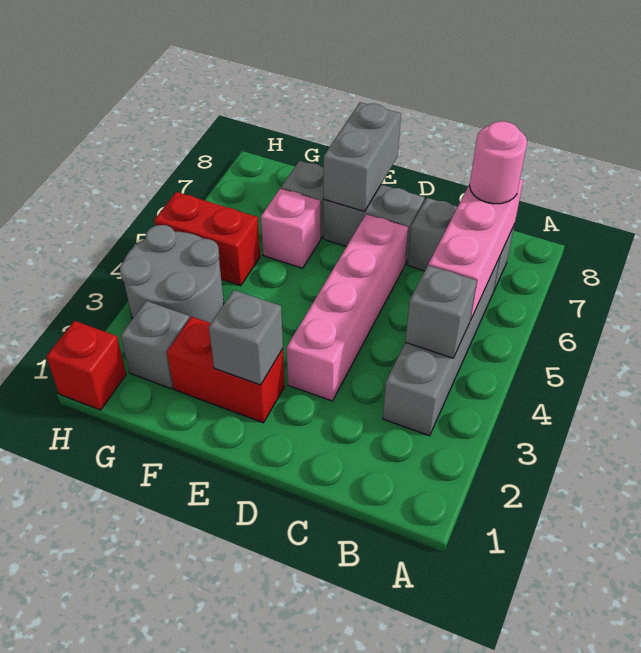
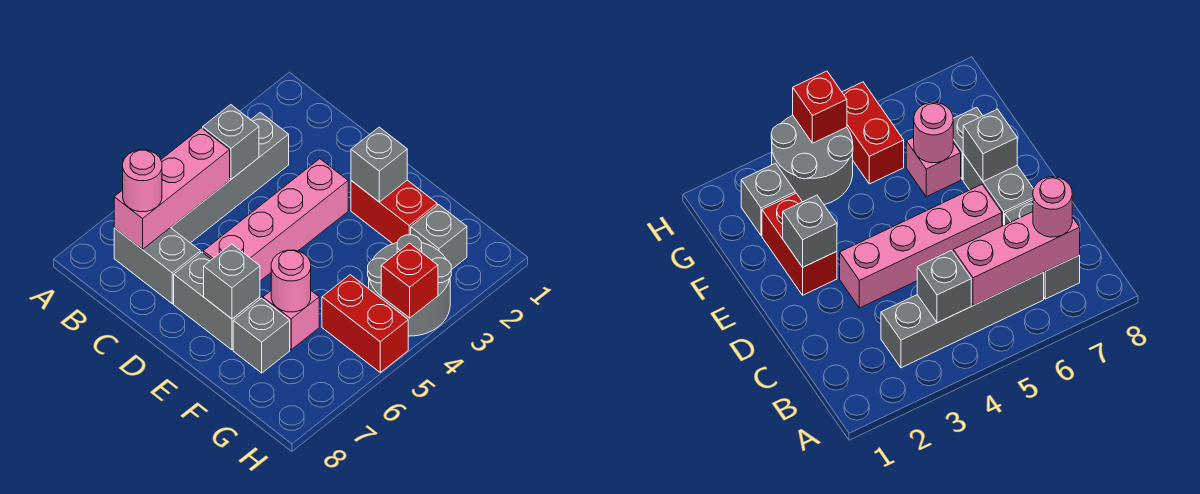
grey 1x2 brick [323,102,401,211] -> grey 1x1 brick [204,244,260,319]
none -> pink 1x1 round brick [271,250,311,312]
red 1x1 brick [46,321,126,410] -> red 1x1 brick moved to [381,243,438,318]

